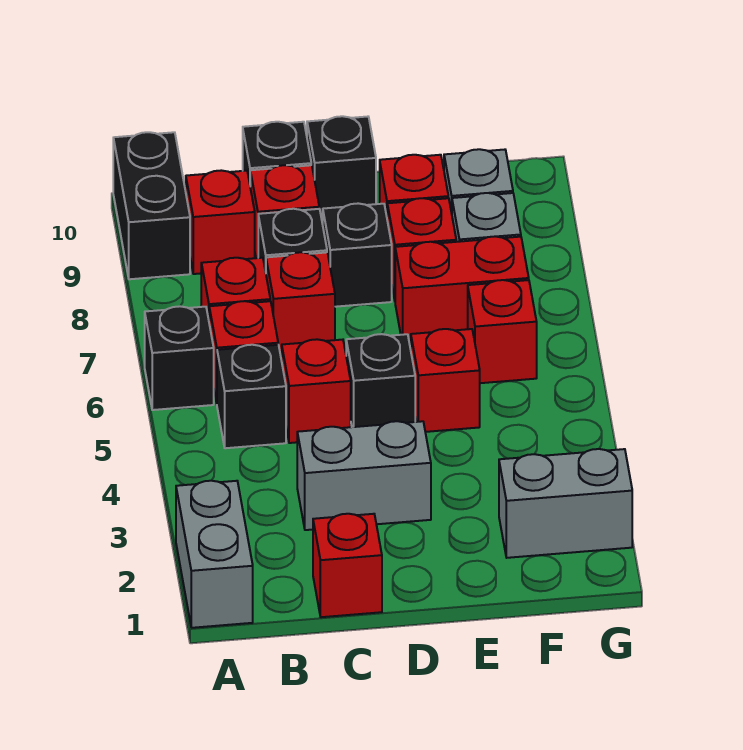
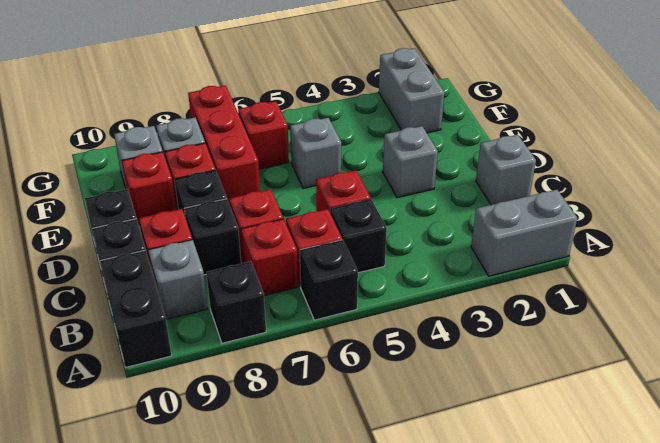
black 1x2 brick [113,132,190,279] -> black 1x2 brick turned to [100,250,172,367]
red 1x1 brick [186,170,255,274] -> grey 1x1 brick [148,240,208,319]
red 1x1 brick [313,514,382,617] -> grey 1x1 brick [476,135,536,205]
grey 1x2 brick [297,421,431,530] -> grey 1x1 brick [383,126,438,198]
black 1x1 brick [346,334,415,427] -> black 1x1 brick moved to [206,262,266,343]
red 1x1 brick [411,329,480,432] -> grey 1x1 brick [290,118,341,188]
red 1x2 brick [395,236,529,345] -> red 1x3 brick [188,85,260,205]

